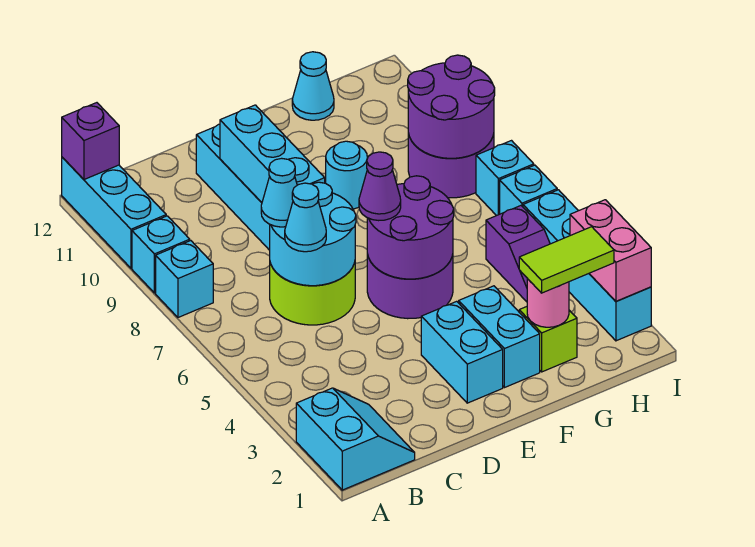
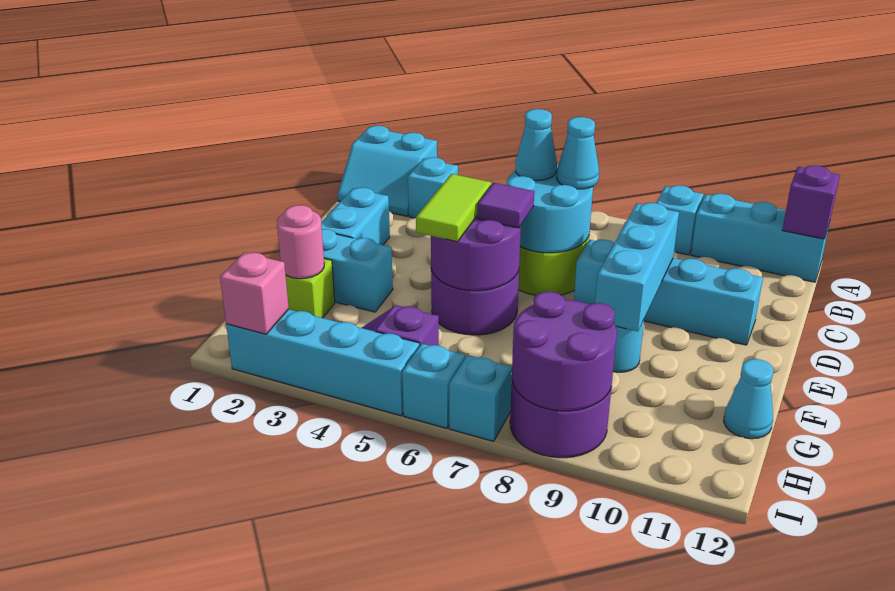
cyan 1x1 brick [156,241,213,317] -> cyan 1x1 brick moved to [408,157,458,218]
cyan 1x3 brick [220,105,325,202] -> cyan 1x3 brick turned to [595,203,679,331]
cyan 1x2 brick [421,301,503,403] -> cyan 1x2 brick turned to [321,187,390,245]
purple 1x1 cone [359,152,401,221] -> purple 1x1 tile [477,183,534,228]
lime 1x2 tile [519,227,614,293] -> lime 1x2 tile moved to [416,174,491,242]
pink 1x2 brick [570,200,651,301] -> pink 1x1 brick [220,253,289,334]

